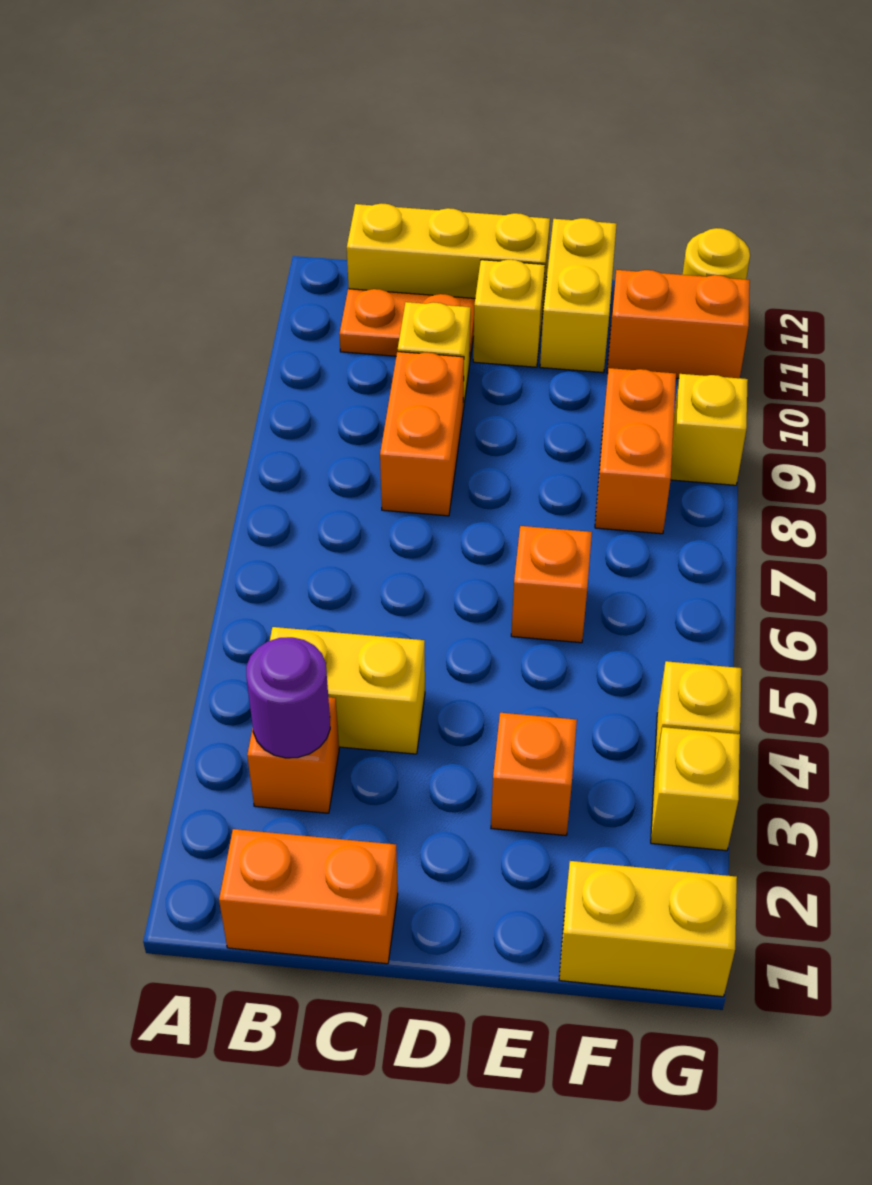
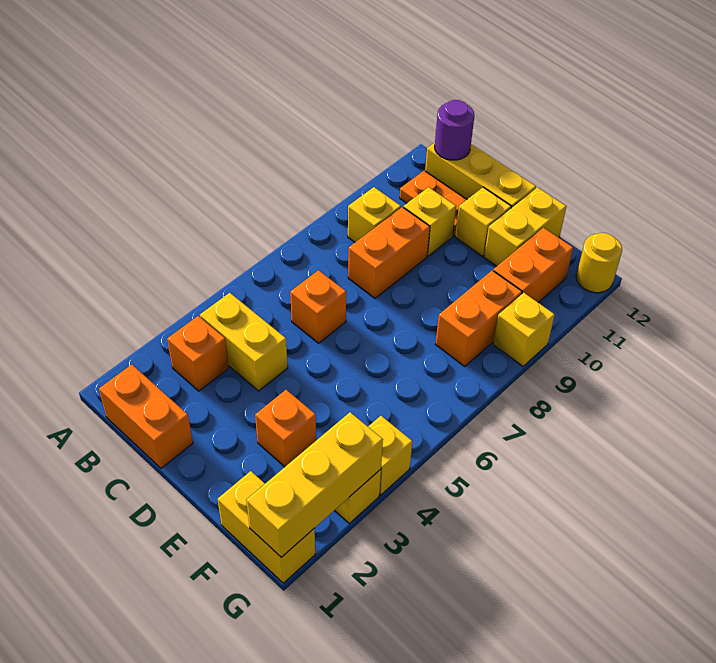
purple 1x1 round brick [246,637,330,758] -> purple 1x1 round brick moved to [435,100,474,160]
none -> yellow 1x1 brick [348,187,401,242]
orange 1x1 brick [511,526,592,643] -> orange 1x1 brick moved to [290,270,346,343]
orange 1x2 brick [607,270,750,378] -> orange 1x2 brick turned to [493,228,573,302]
none -> yellow 1x3 brick [246,412,383,557]

